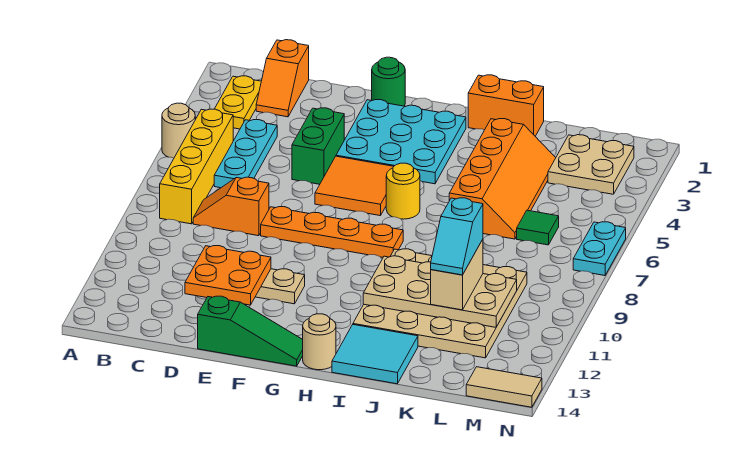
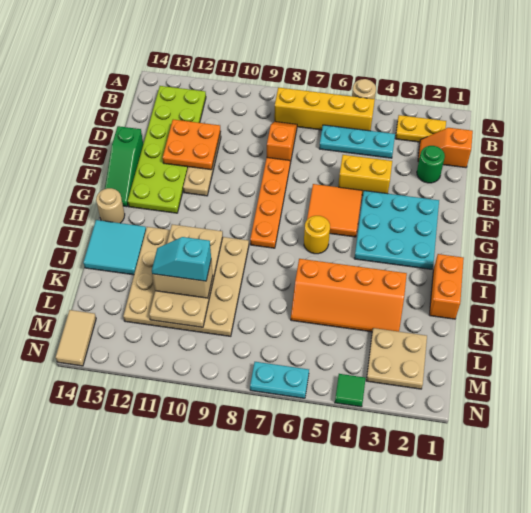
none -> lime 2x6 plate [128,86,206,213]
green 1x2 brick [292,108,344,184] -> yellow 1x2 brick [338,155,392,195]
green 1x1 round brick [372,57,405,106] -> green 1x1 round brick moved to [417,146,445,183]
green 1x1 tile [517,210,559,245] -> green 1x1 tile moved to [335,374,366,407]

